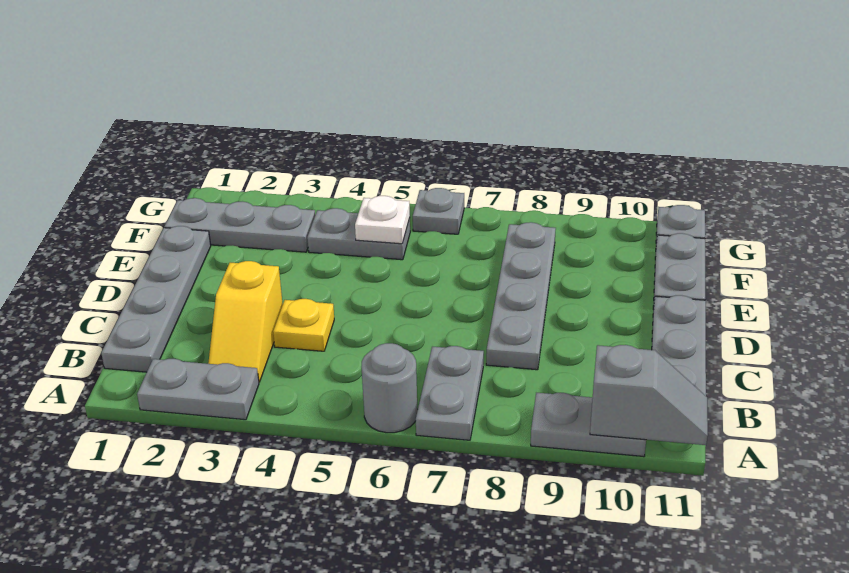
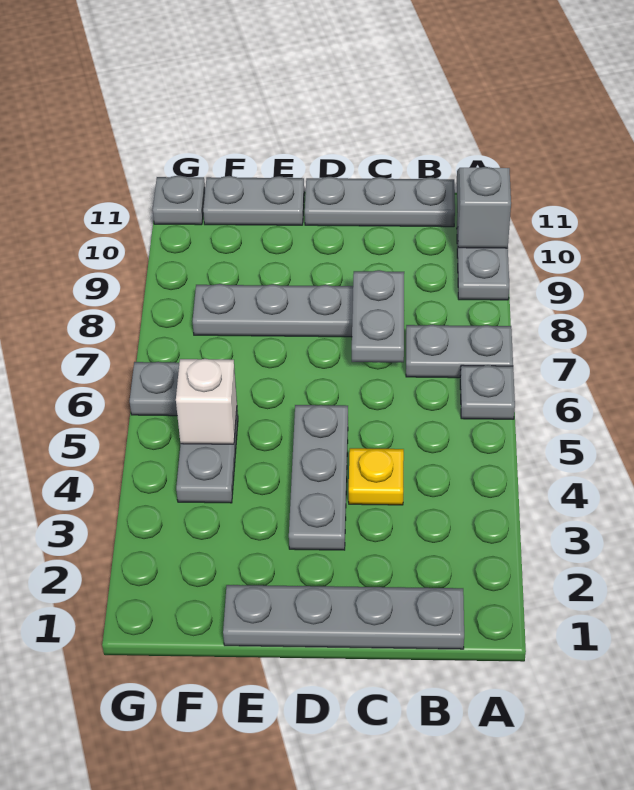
grey 1x2 plate [137,359,259,420] -> grey 1x2 plate moved to [352,270,404,362]
grey 1x1 round brick [361,343,418,433] -> grey 1x1 plate [460,365,515,419]
yellow 1x2 slope [208,261,283,382] -> none
grey 1x3 plate [164,198,315,252] -> grey 1x3 plate moved to [289,405,348,550]
white 1x1 plate [355,196,410,244] -> white 1x1 brick [176,359,237,444]

